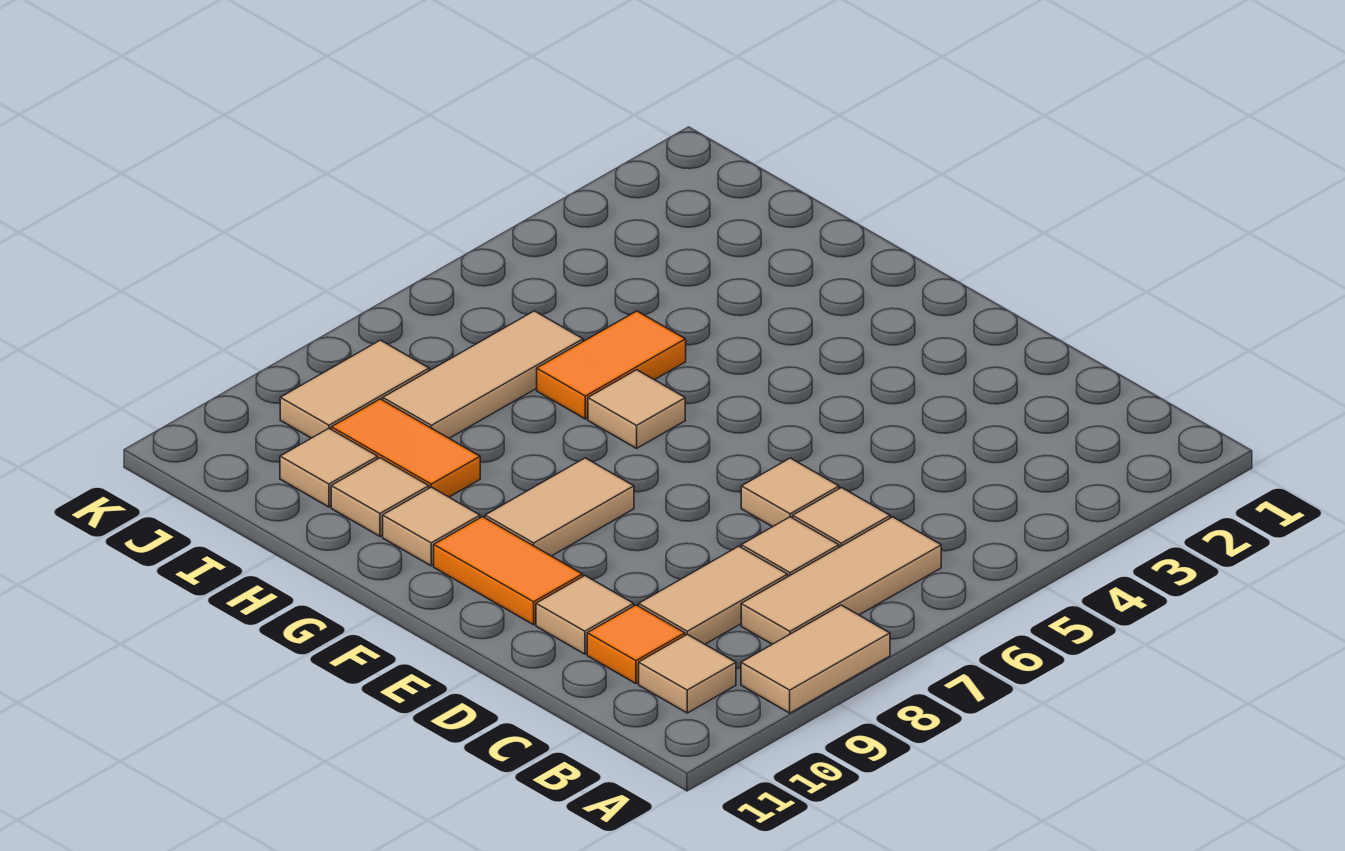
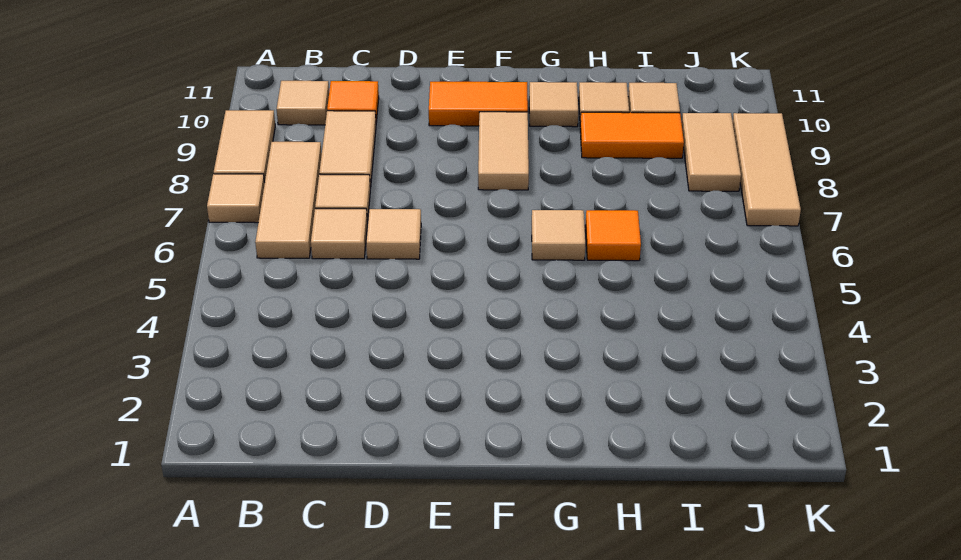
tan 1x1 tile [536,576,634,654] -> tan 1x1 tile moved to [207,174,265,223]
orange 1x2 tile [537,311,686,419] -> orange 1x1 tile [585,210,641,261]
tan 1x3 tile [383,311,583,438] -> tan 1x3 tile moved to [733,113,801,226]

